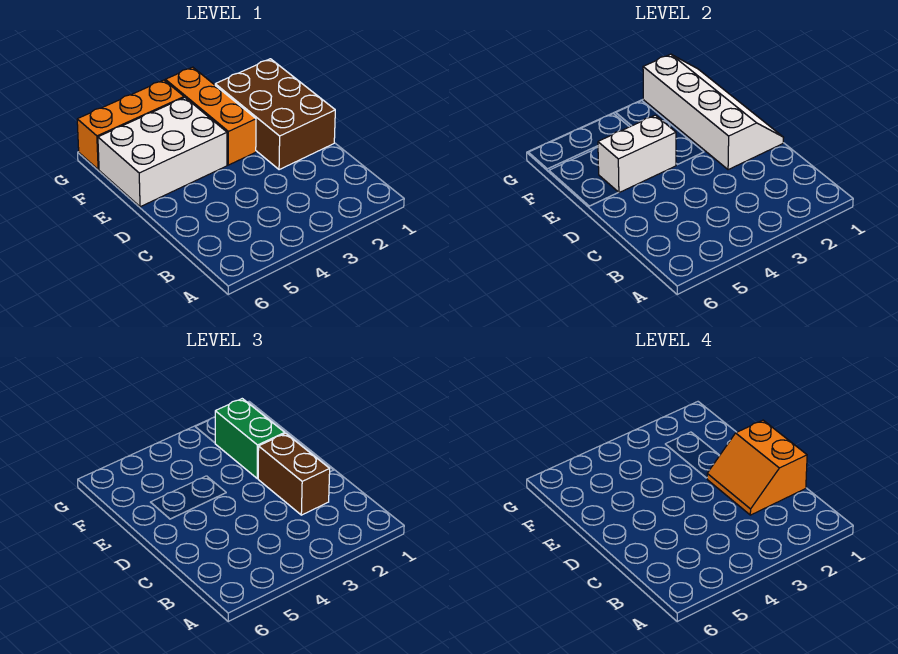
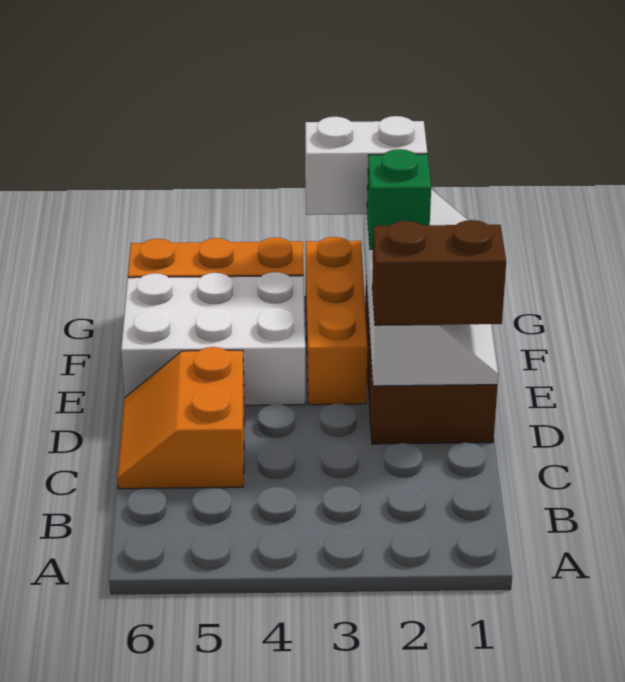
orange 2x2 slope [707,420,807,515] -> orange 2x2 slope moved to [117,347,244,489]
brown 1x2 brick [258,433,330,515] -> brown 1x2 brick turned to [372,220,506,325]
green 1x2 brick [215,399,285,479] -> green 1x1 brick [367,149,431,249]
white 1x2 brick [598,115,676,193] -> white 1x2 brick moved to [305,116,427,215]

